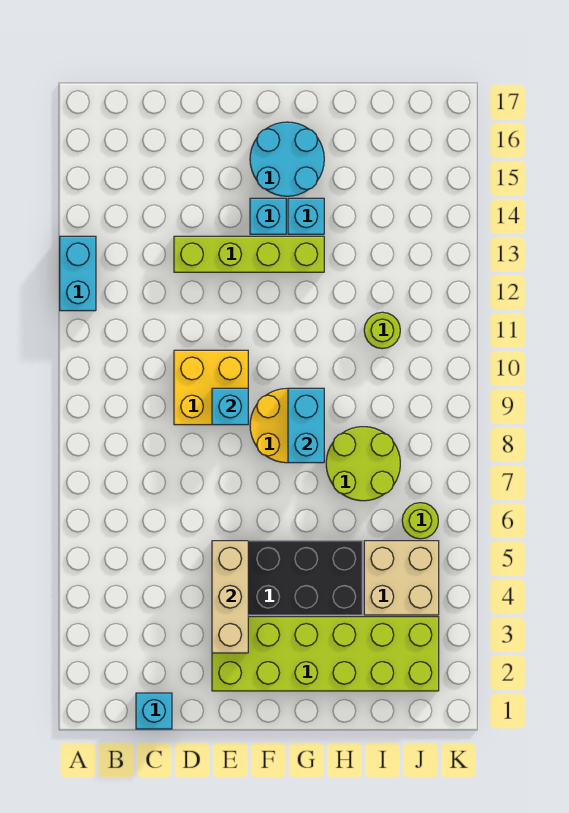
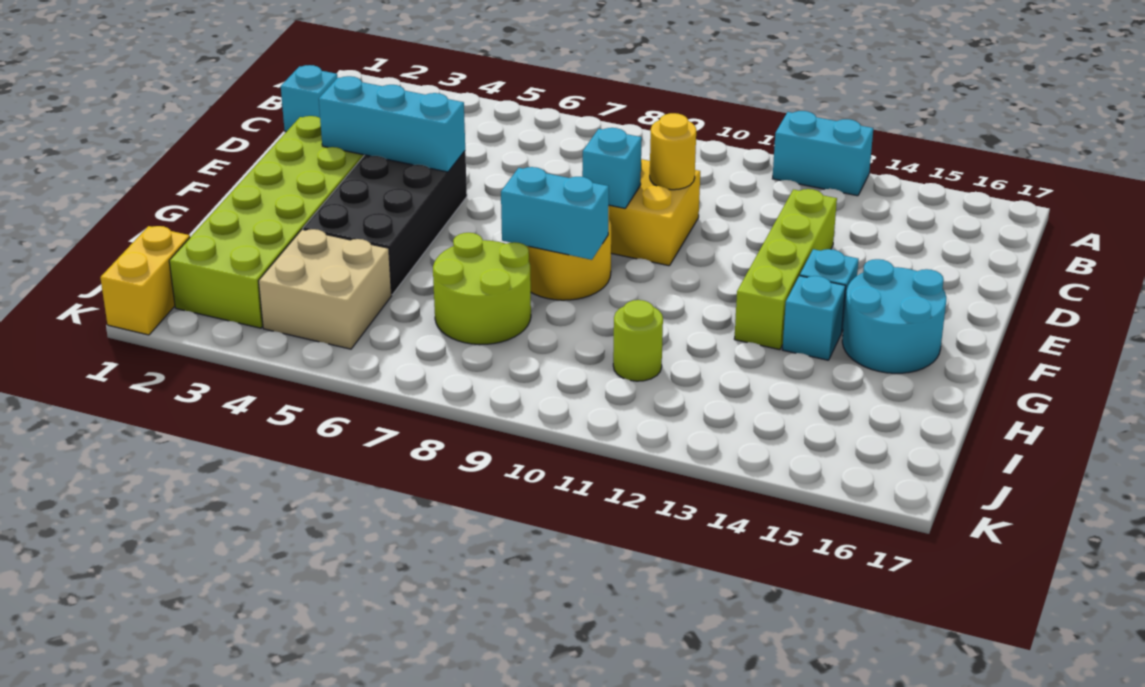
none -> yellow 1x1 round brick [650,113,696,190]
tan 1x3 brick [212,541,248,653] -> cyan 1x3 brick [319,76,465,172]
none -> yellow 1x2 brick [100,226,190,335]
lime 1x1 round brick [402,503,438,539] -> none

